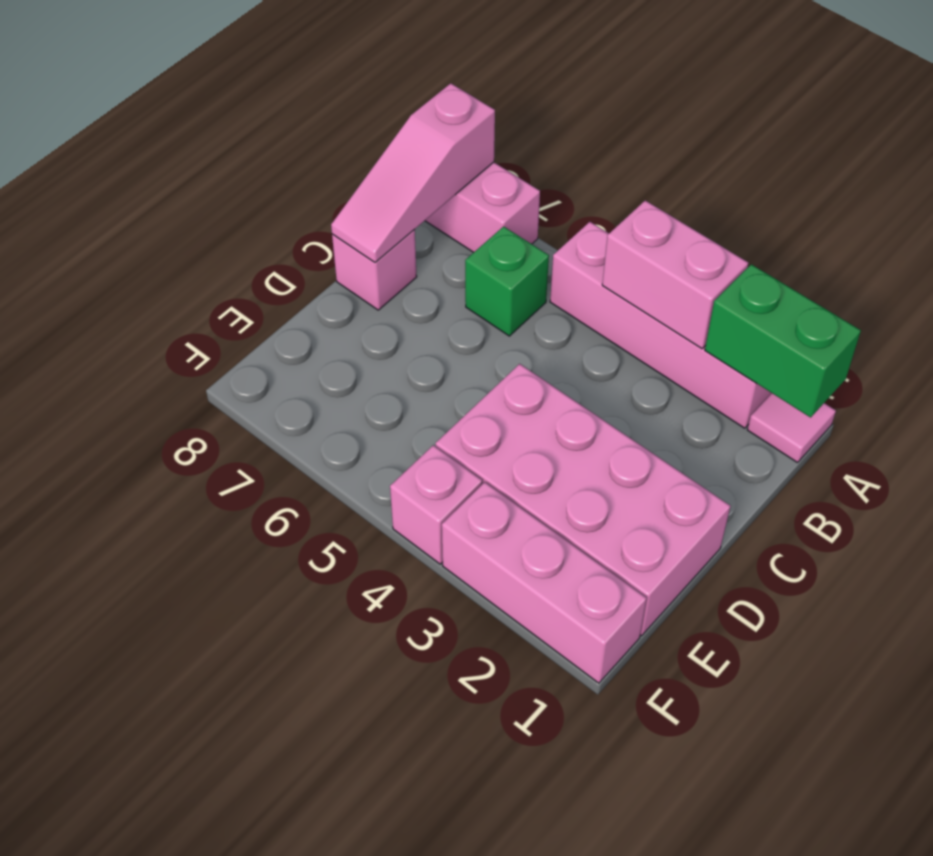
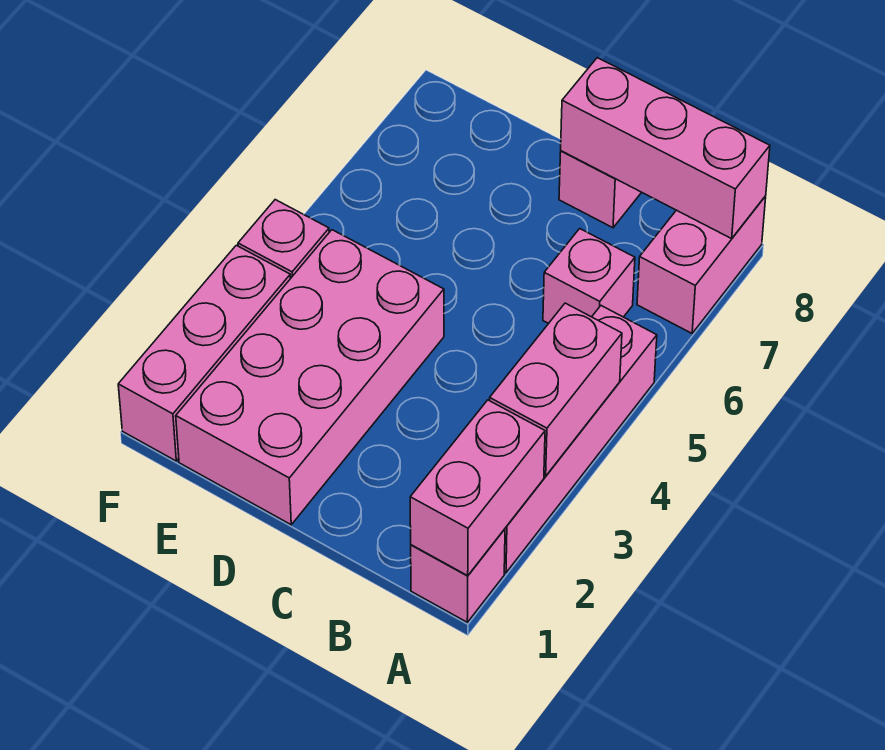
pink 1x1 tile [747,394,836,463] -> pink 1x1 brick [411,529,505,622]
green 1x2 brick [705,264,861,418] -> pink 1x2 brick [410,400,545,576]
pink 1x3 slope [331,83,495,262] -> pink 1x3 brick [561,58,770,239]
green 1x1 brick [465,226,549,336] -> pink 1x1 brick [543,229,635,323]

